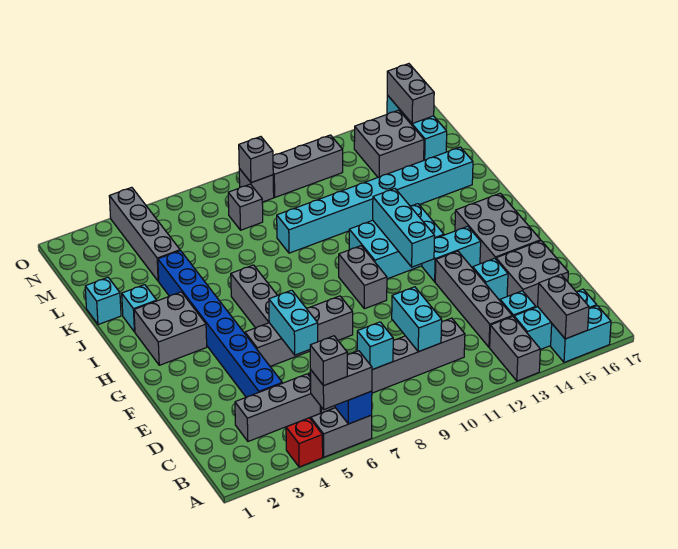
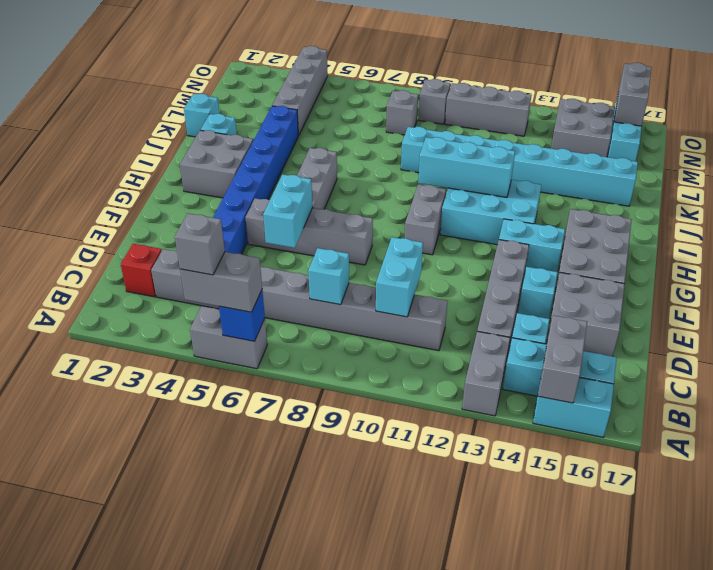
red 1x1 brick [286,418,323,467] -> red 1x1 brick moved to [121,244,162,297]
cyan 1x3 brick [373,189,435,267] -> cyan 1x3 brick turned to [418,137,515,197]
grey 1x1 brick [239,137,273,183] -> none

